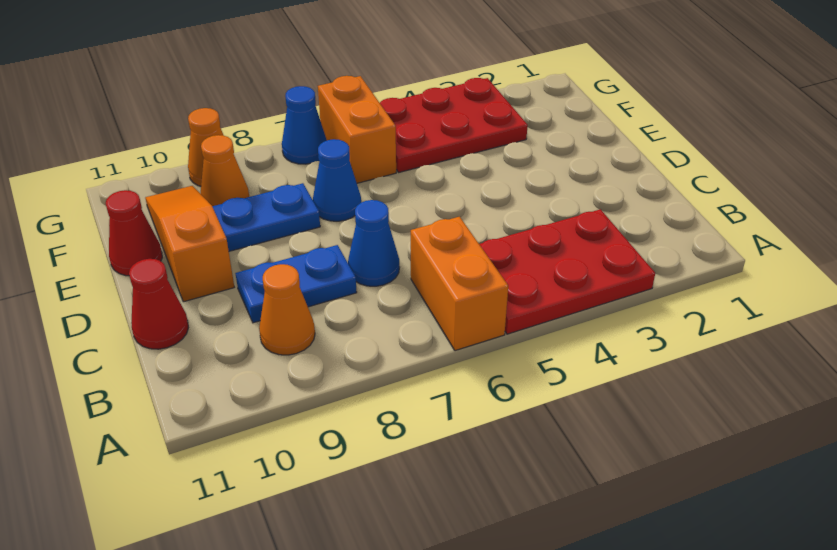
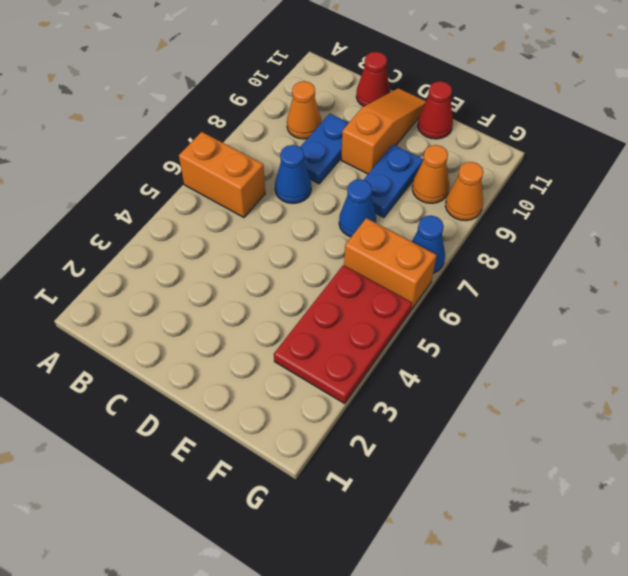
red 2x3 plate [479,209,655,334] -> none
orange 1x3 slope [145,186,234,302] -> orange 1x3 slope turned to [341,88,426,174]

